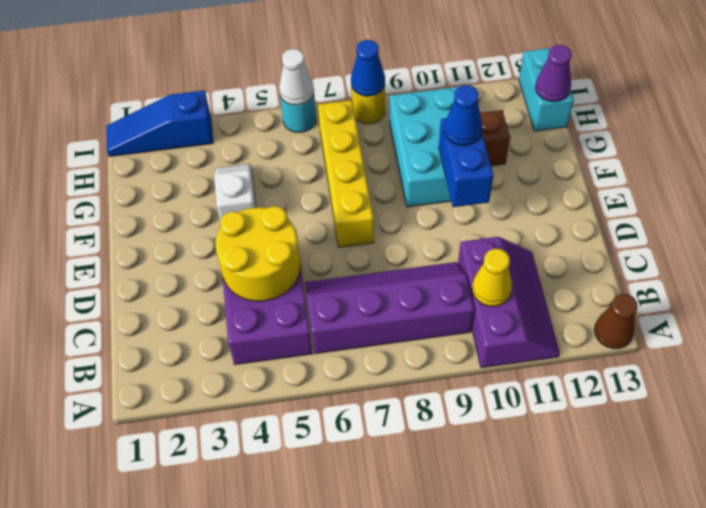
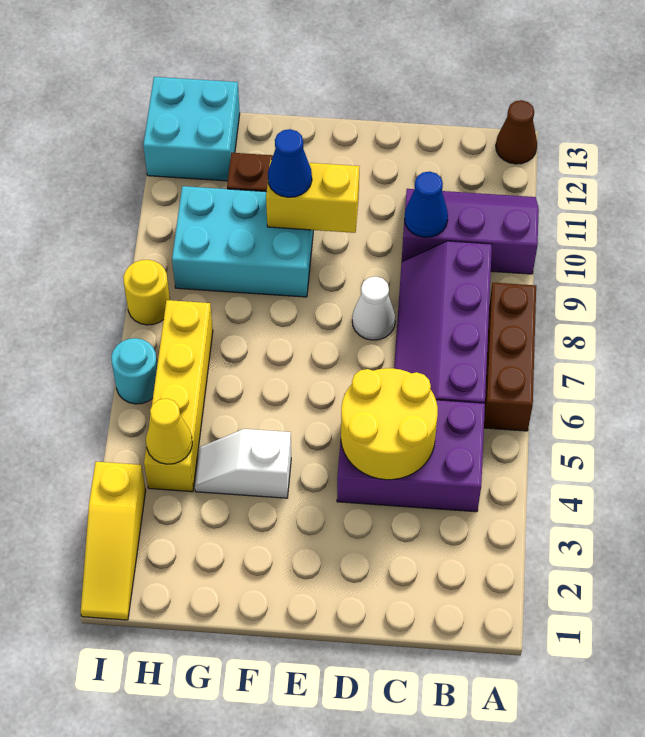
none -> brown 1x3 brick [484,283,536,431]
yellow 1x1 cone [472,249,512,306] -> yellow 1x1 cone moved to [146,399,192,464]
yellow 1x4 brick [318,100,374,247] -> yellow 1x4 brick turned to [144,300,213,492]
blue 1x2 brick [439,118,493,207] -> yellow 1x2 brick [266,160,360,233]
cyan 1x2 brick [519,48,574,131] -> cyan 2x2 brick [143,77,240,181]
purple 1x1 cone [535,45,571,102] -> none
blue 1x3 slope [107,90,213,157] -> yellow 1x3 slope [81,462,146,620]
white 1x1 cone [279,49,314,105] -> white 1x1 cone moved to [352,276,395,340]
blue 1x1 cone [351,40,385,96] -> blue 1x1 cone moved to [404,172,448,237]

